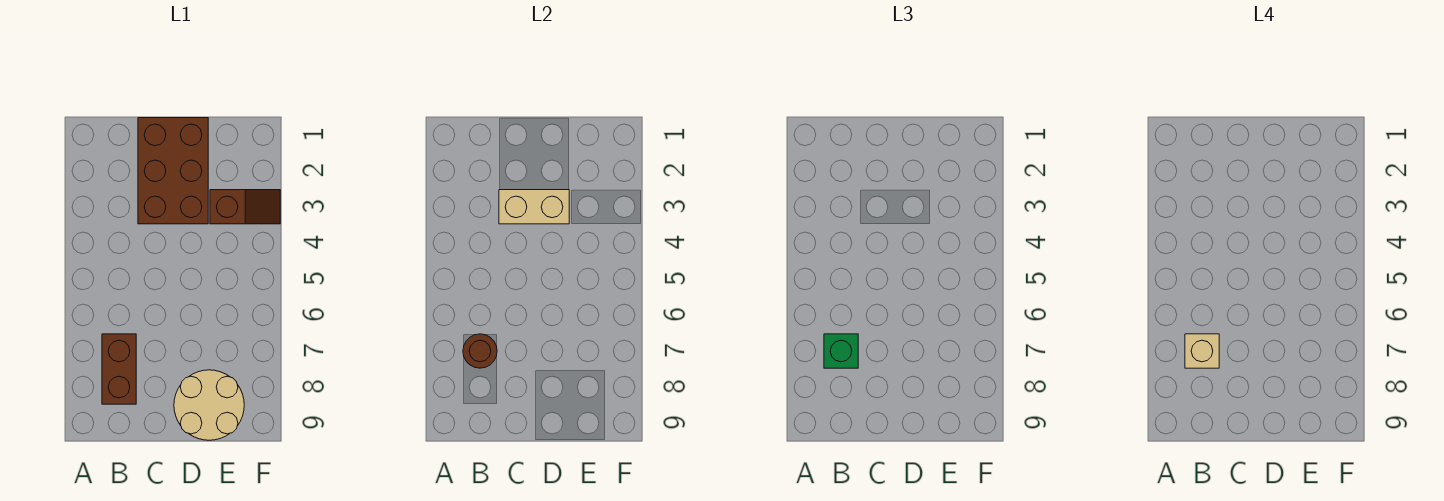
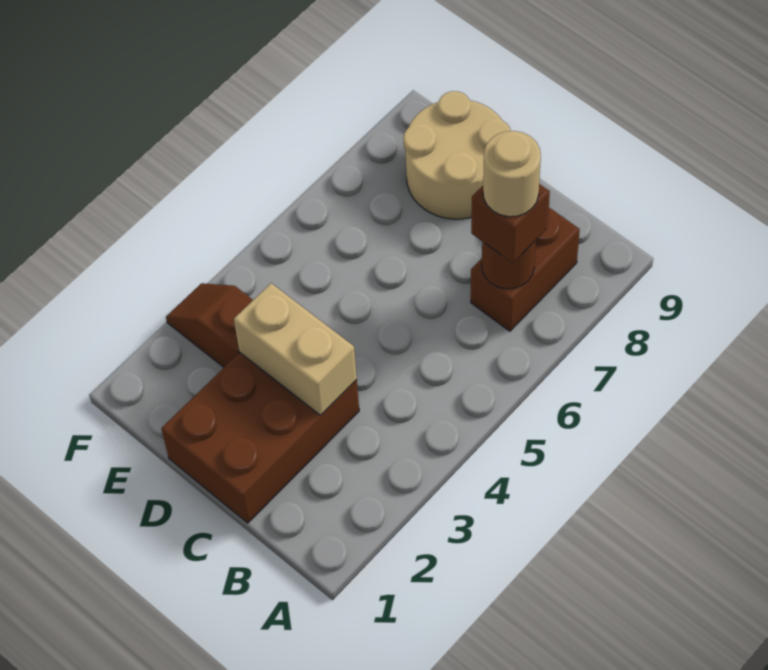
green 1x1 brick [824,334,858,368] -> brown 1x1 brick [471,184,550,263]
tan 1x1 brick [1185,334,1219,368] -> tan 1x1 round brick [483,131,541,217]

